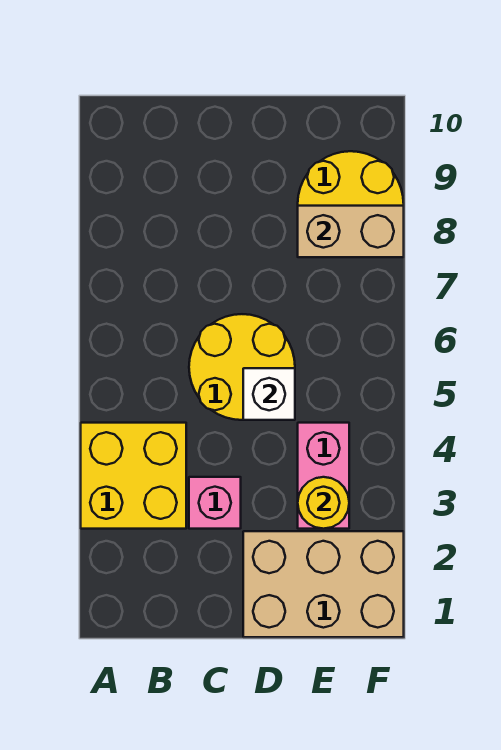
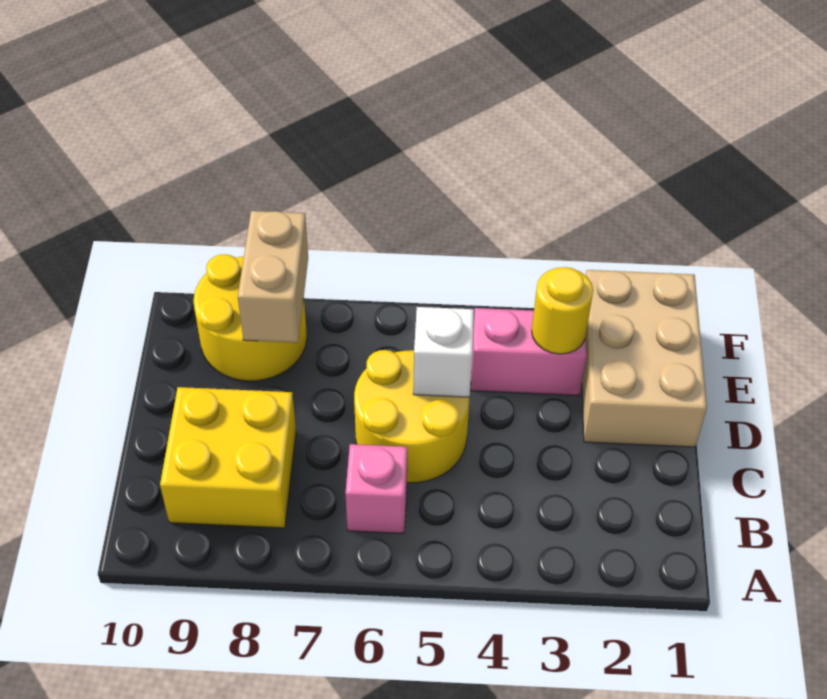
yellow 2x2 brick [81,423,186,529] -> yellow 2x2 brick moved to [160,387,296,528]
pink 1x1 brick [189,477,241,529] -> pink 1x1 brick moved to [345,444,407,533]

